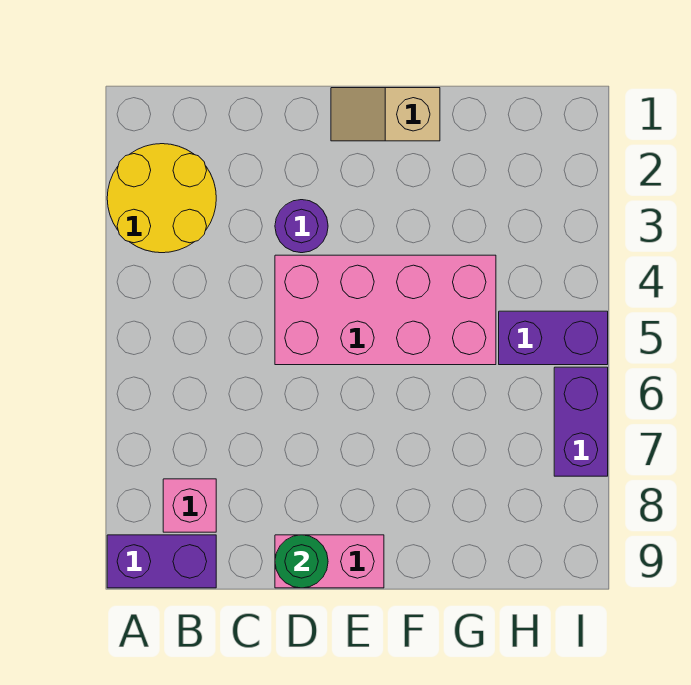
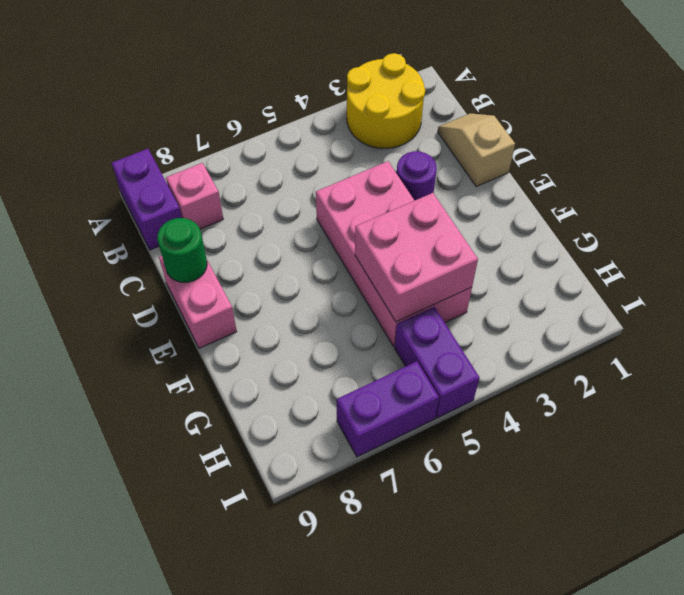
tan 1x2 slope [331,88,440,141] -> tan 1x2 slope moved to [438,113,515,187]
none -> pink 2x2 brick [355,193,478,322]

